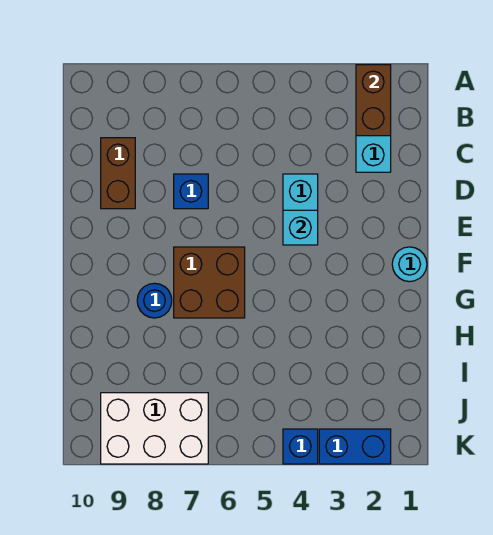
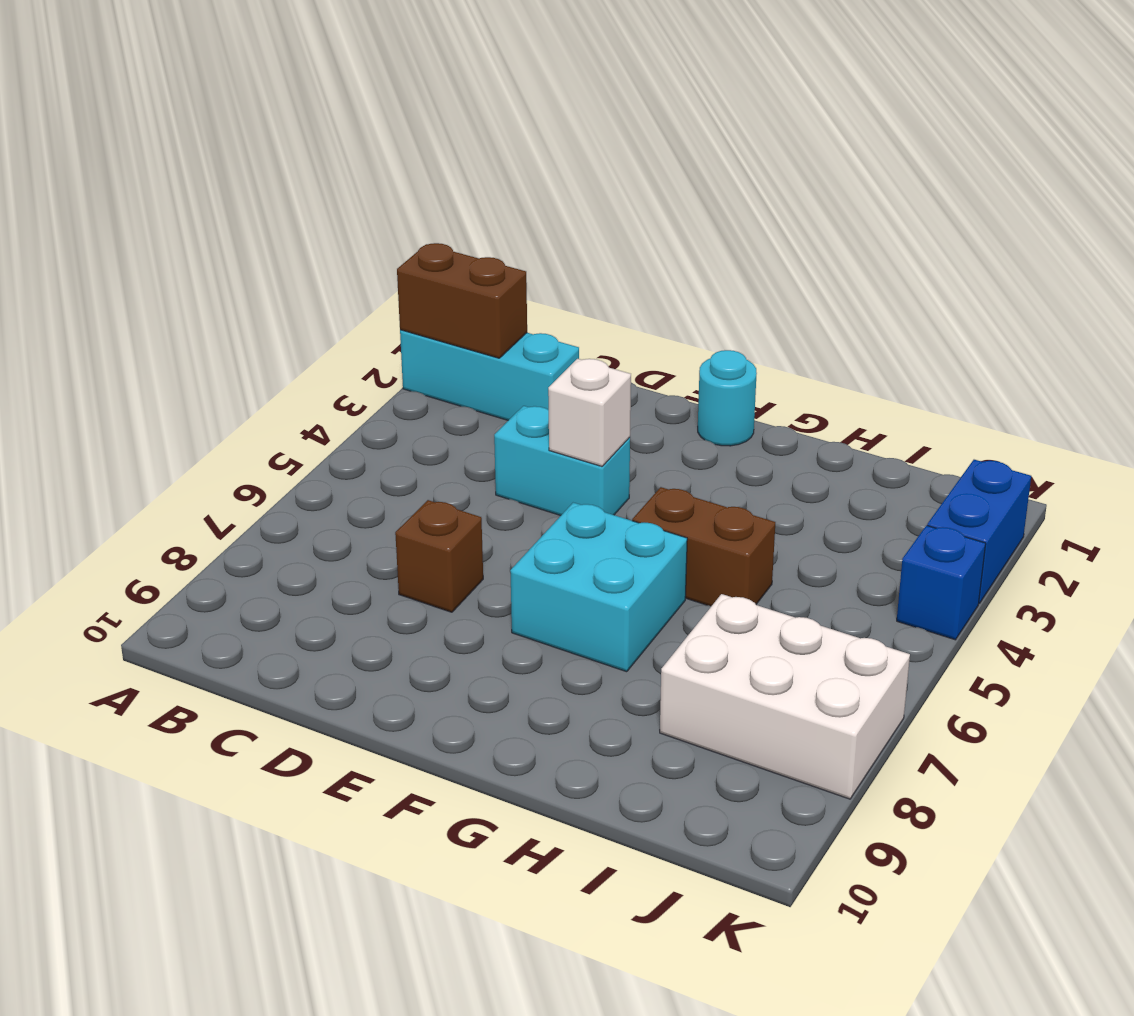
brown 1x2 brick [101,138,135,209] -> brown 1x2 brick moved to [632,487,775,606]
blue 1x1 brick [174,174,208,209] -> brown 1x1 brick [395,500,483,612]
cyan 1x1 brick [283,210,318,245] -> white 1x1 brick [548,359,631,466]
brown 2x2 brick [174,247,245,318] -> cyan 2x2 brick [510,503,687,672]
blue 1x1 round brick [137,283,172,318] -> none
white 2x3 brick [101,393,208,464] -> white 2x3 brick turned to [660,594,910,799]

